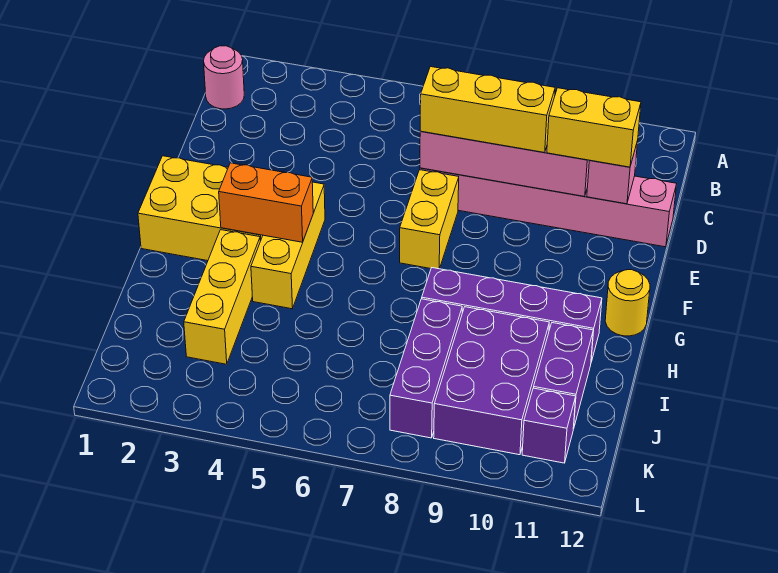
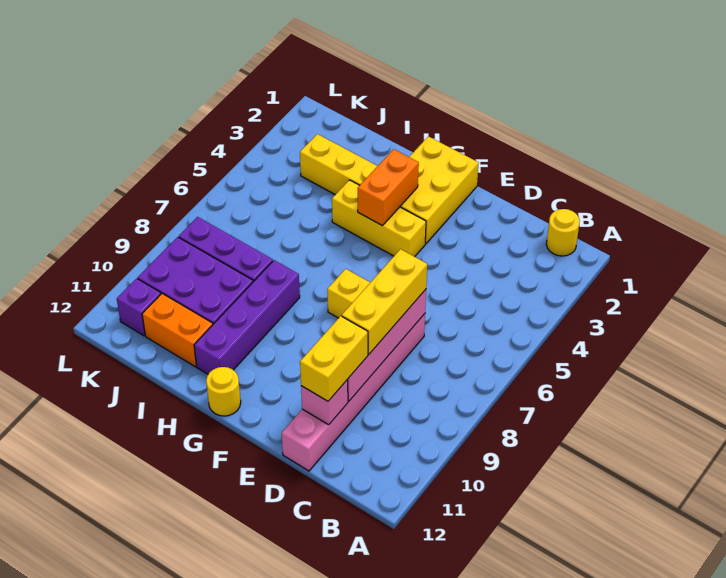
pink 1x1 round brick [204,46,244,109] -> yellow 1x1 round brick [546,209,580,256]
purple 1x2 brick [534,323,593,429] -> orange 1x2 brick [142,294,213,367]

